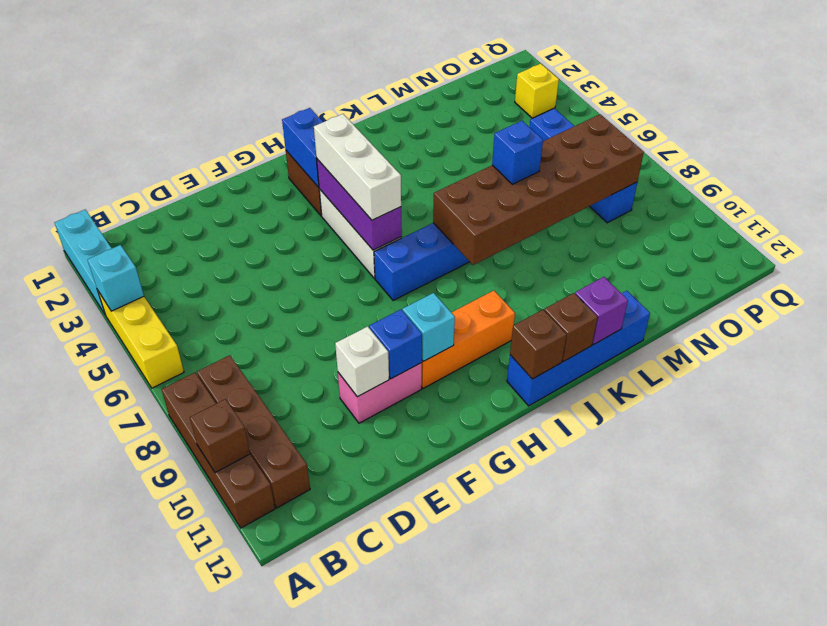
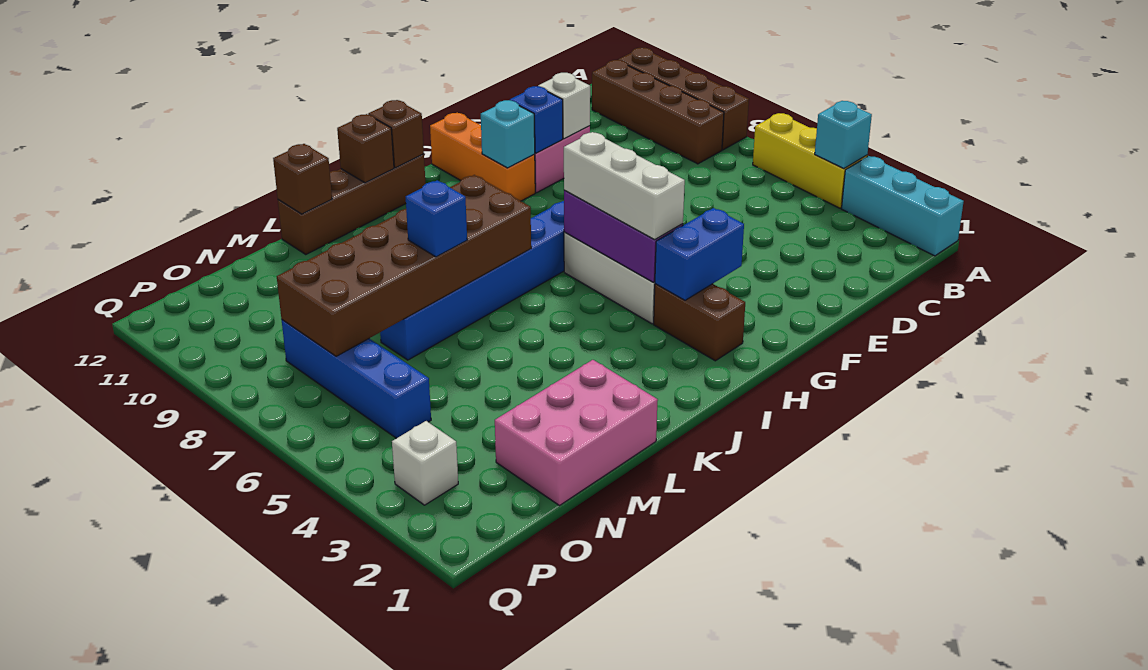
brown 1x1 brick [190,399,250,473] -> brown 1x1 brick moved to [273,144,332,214]
orange 1x3 brick [421,291,515,388] -> orange 1x3 brick turned to [430,113,535,201]
blue 1x2 brick [282,108,323,187] -> blue 1x2 brick turned to [655,208,744,300]
blue 1x4 brick [507,291,650,406] -> brown 1x4 brick [278,154,426,255]
purple 1x1 brick [575,277,628,345] -> none
none -> pink 2x3 brick [495,360,658,506]
yellow 1x1 brick [515,64,559,118] -> white 1x1 brick [392,421,458,505]

